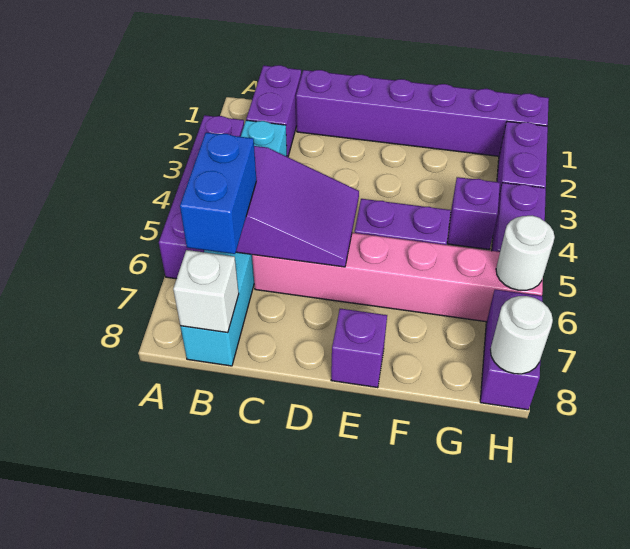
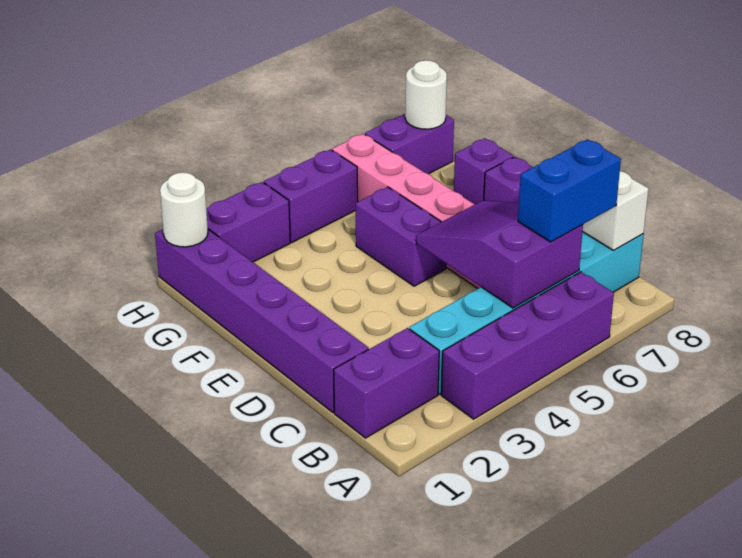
purple 1x1 brick [447,177,500,249] -> purple 1x1 brick moved to [454,139,514,204]
white 1x1 round brick [496,216,555,290] -> white 1x1 round brick moved to [160,172,208,247]

